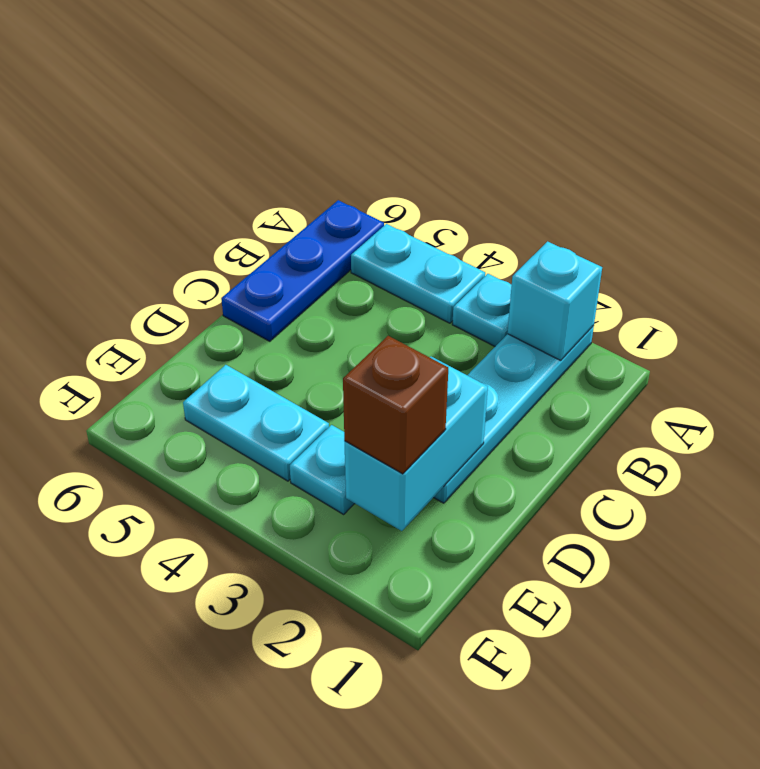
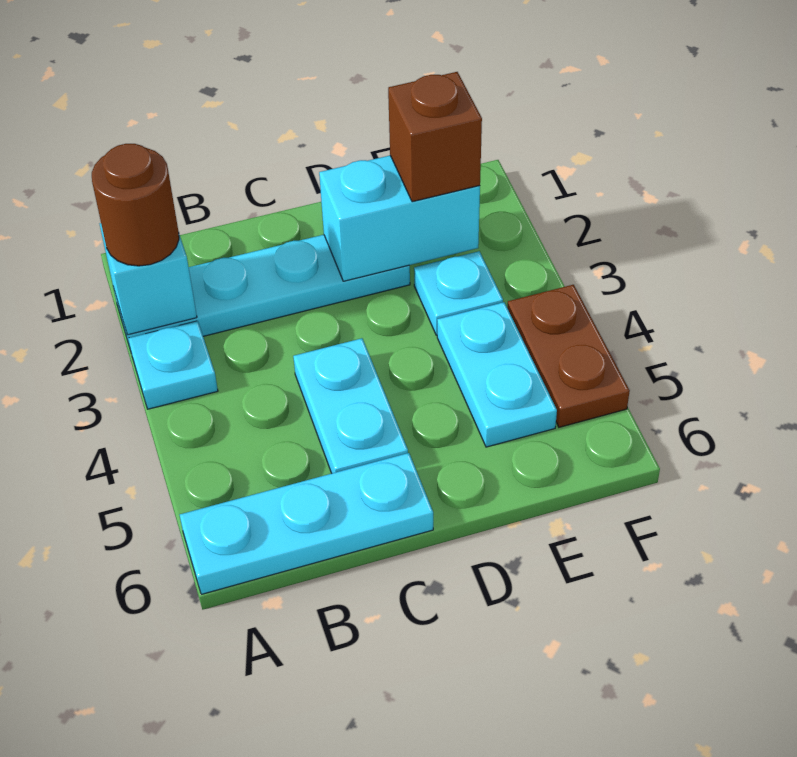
none -> brown 1x1 round brick [92,144,179,266]
cyan 1x2 plate [351,224,485,323] -> cyan 1x2 plate moved to [293,338,408,473]
blue 1x3 plate [221,200,384,341] -> cyan 1x3 plate [180,453,433,594]
none -> brown 1x2 plate [507,285,630,427]

